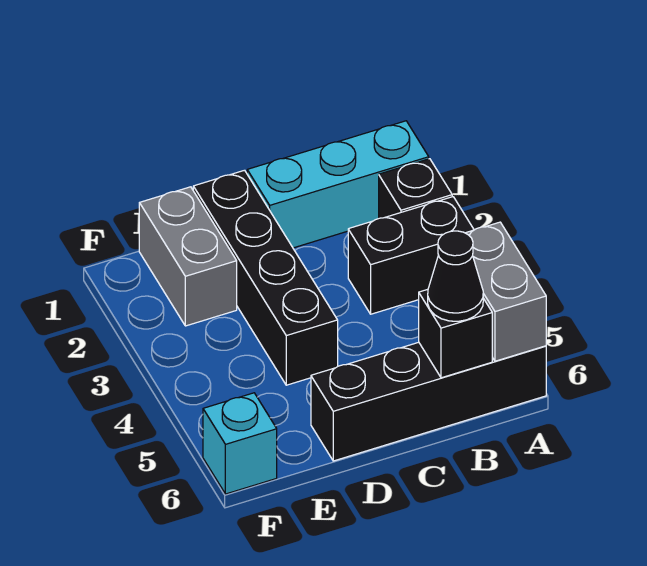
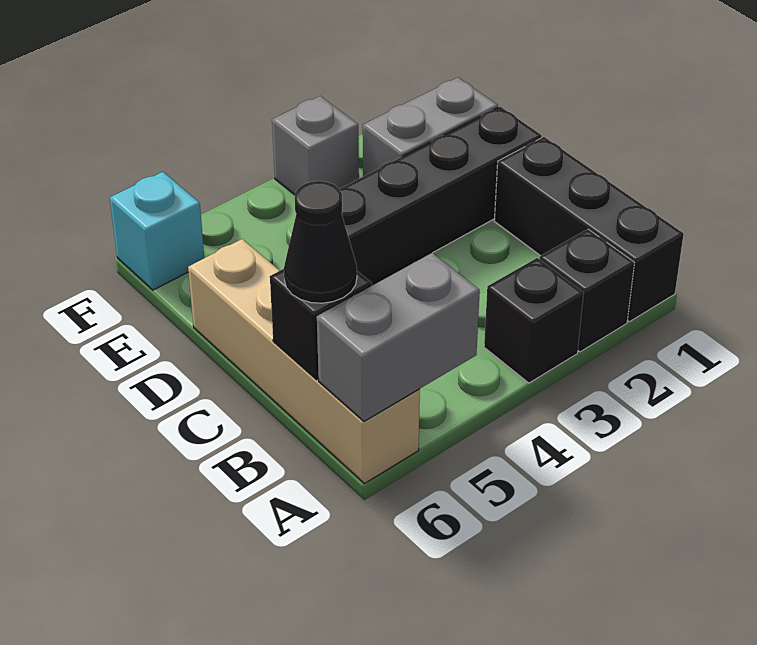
cyan 1x3 brick [247,121,429,248] -> black 1x3 brick [494,137,684,322]
black 1x2 brick [348,197,474,314] -> black 1x1 brick [484,258,584,383]
black 1x4 brick [311,342,546,461] -> tan 1x4 brick [188,239,420,484]
none -> grey 1x1 brick [272,96,359,195]

